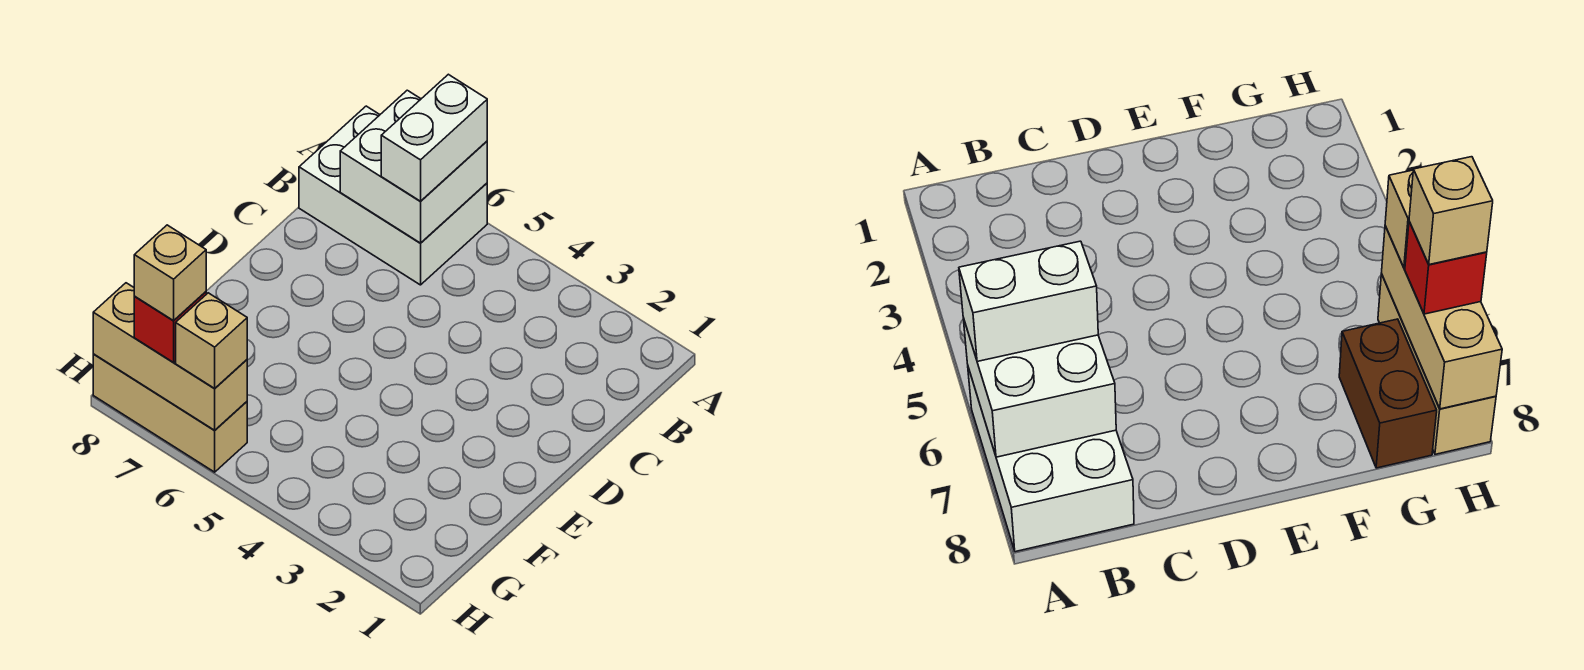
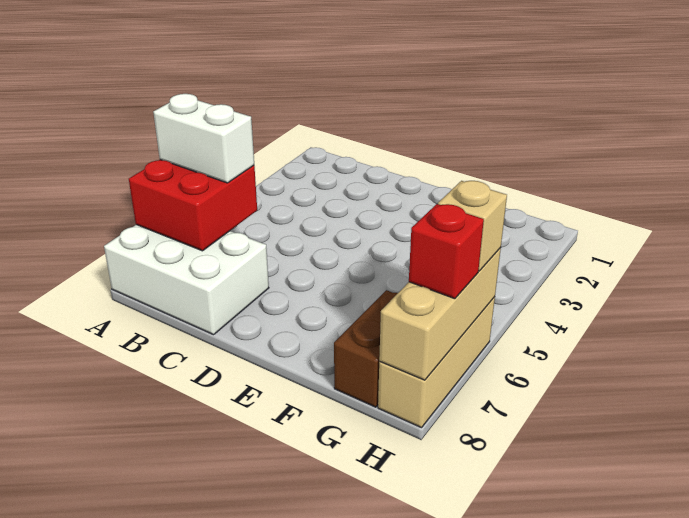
white 2x3 brick [299,106,487,285] -> white 2x3 brick turned to [104,225,269,335]
white 2x2 brick [340,90,487,243] -> red 2x2 brick [129,160,257,251]
tan 1x1 brick [134,225,206,321] -> none

